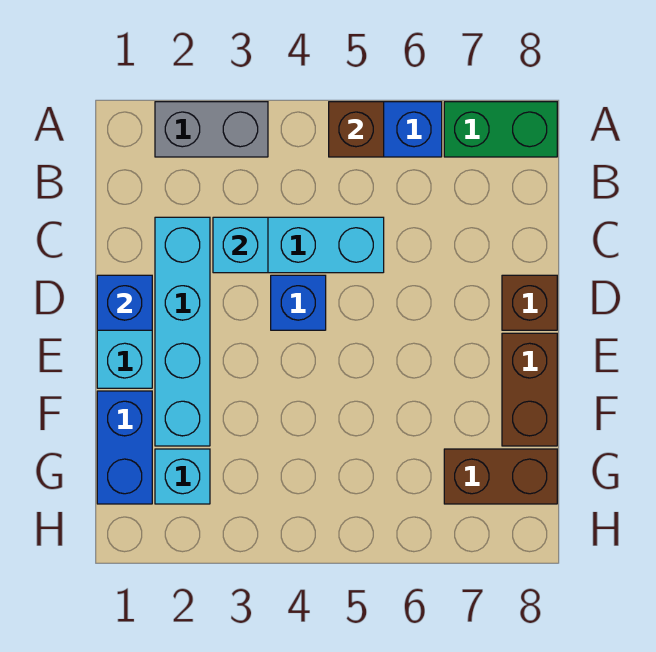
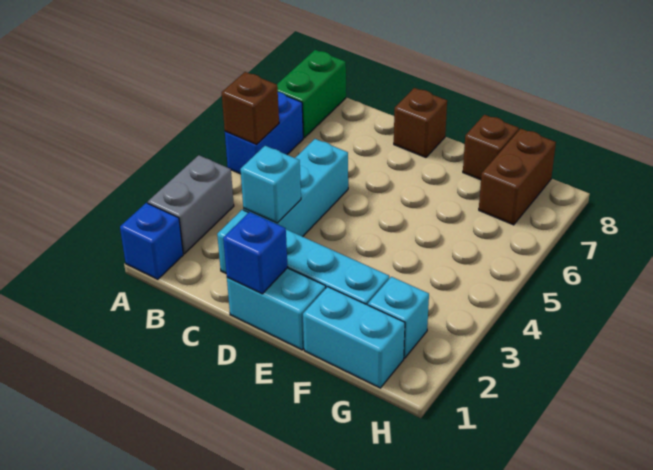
blue 1x1 brick [271,275,326,330] -> blue 1x1 brick moved to [120,203,183,279]
brown 1x2 brick [502,333,557,446] -> brown 1x1 brick [463,115,519,180]
blue 1x2 brick [97,391,152,504] -> cyan 1x2 brick [303,287,405,388]

